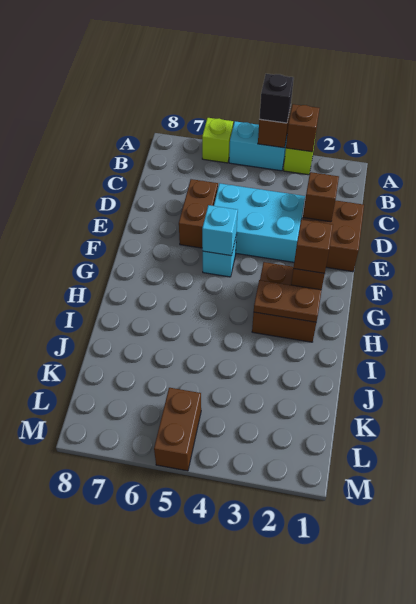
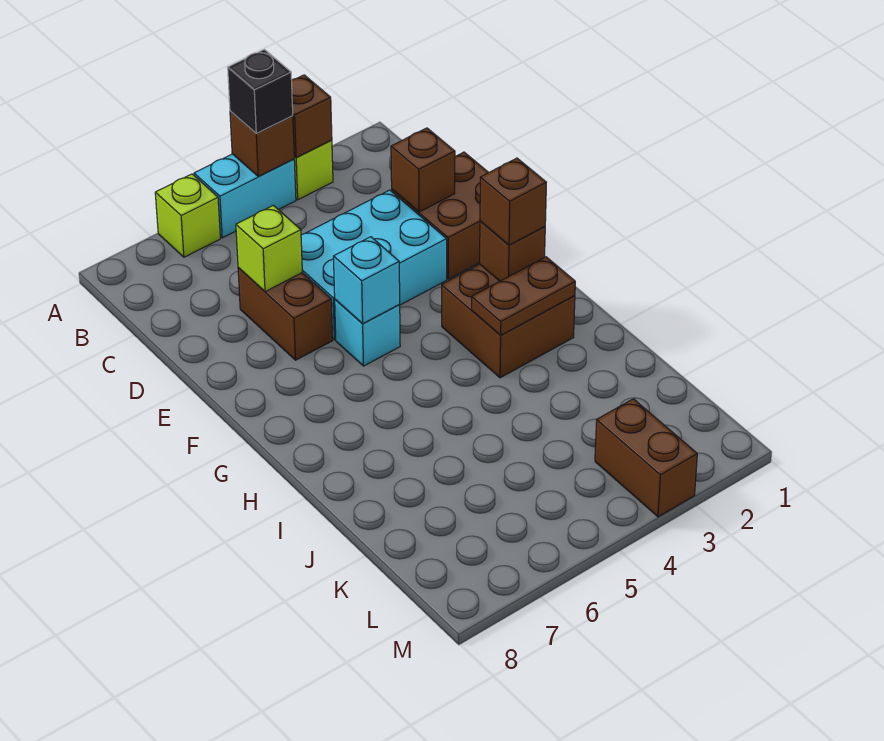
none -> lime 1x1 brick [236,205,302,292]
brown 1x2 brick [154,388,201,471] -> brown 1x2 brick moved to [595,399,697,517]

